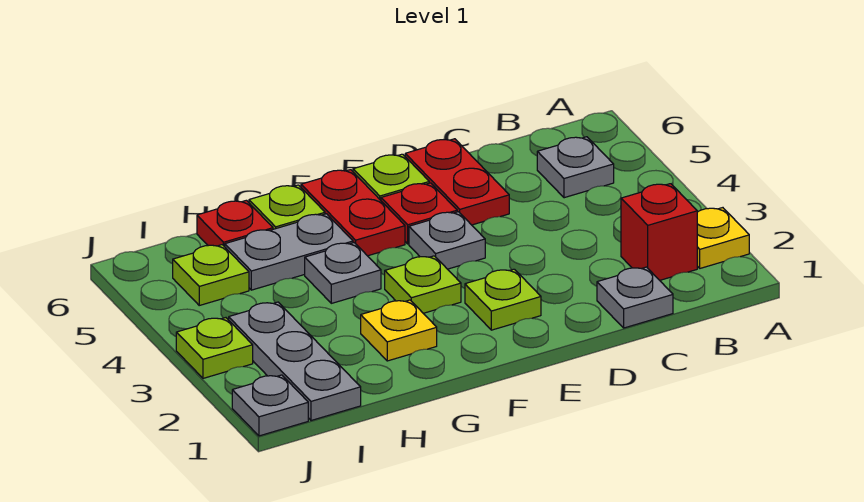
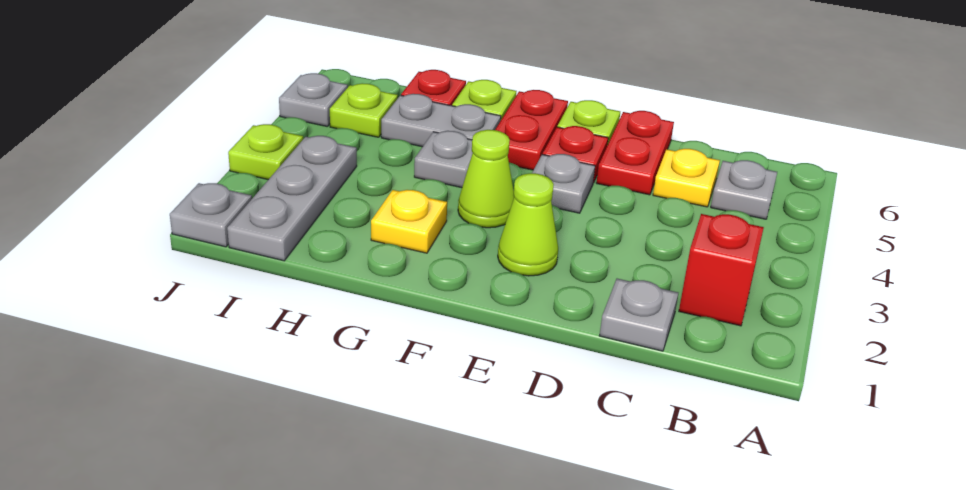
yellow 1x1 plate [697,208,749,268] -> yellow 1x1 plate moved to [653,149,720,207]
lime 1x1 plate [465,269,541,330] -> lime 1x1 cone [498,173,558,276]
lime 1x1 plate [385,256,461,313] -> lime 1x1 cone [458,130,514,228]
none -> grey 1x1 plate [279,73,348,127]

